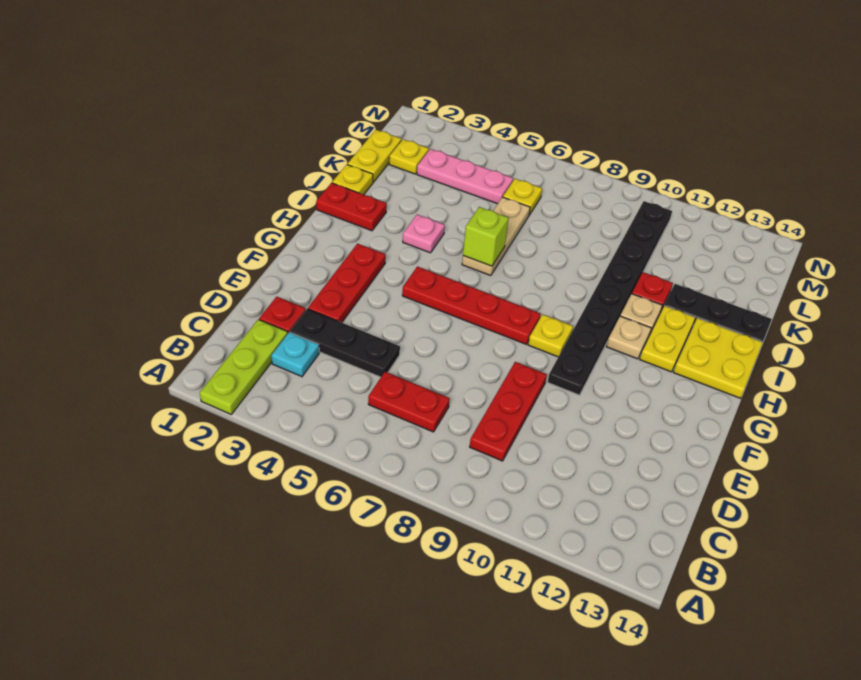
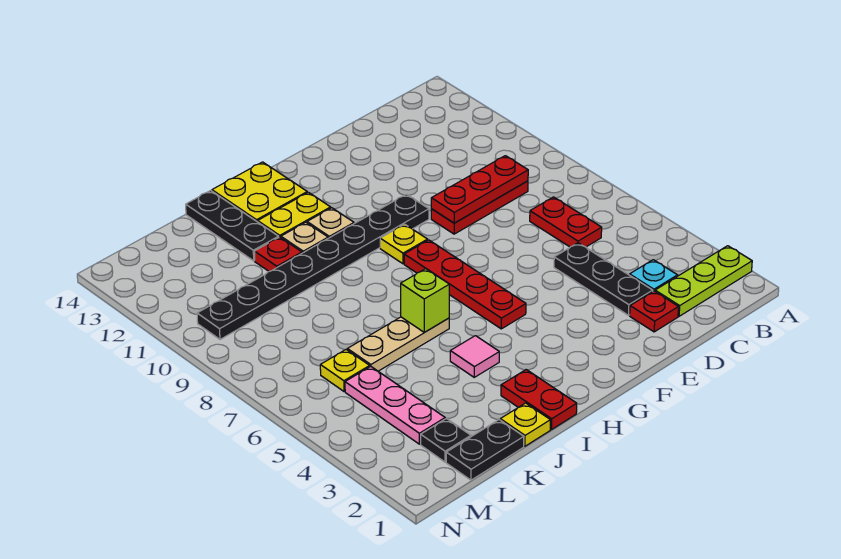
red 1x3 plate [308,244,386,323] -> red 1x3 plate moved to [431,156,528,223]
pink 1x1 plate [403,215,445,253] -> pink 1x1 tile [450,336,499,377]
yellow 1x2 plate [347,130,402,182] -> black 1x2 plate [446,420,524,480]
yellow 1x1 plate [389,139,429,174] -> black 1x1 plate [421,418,471,462]

